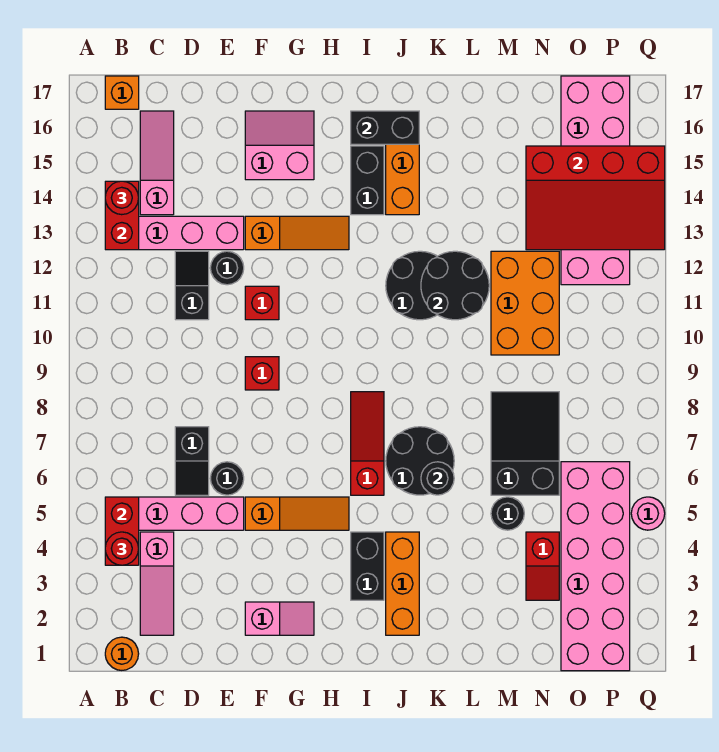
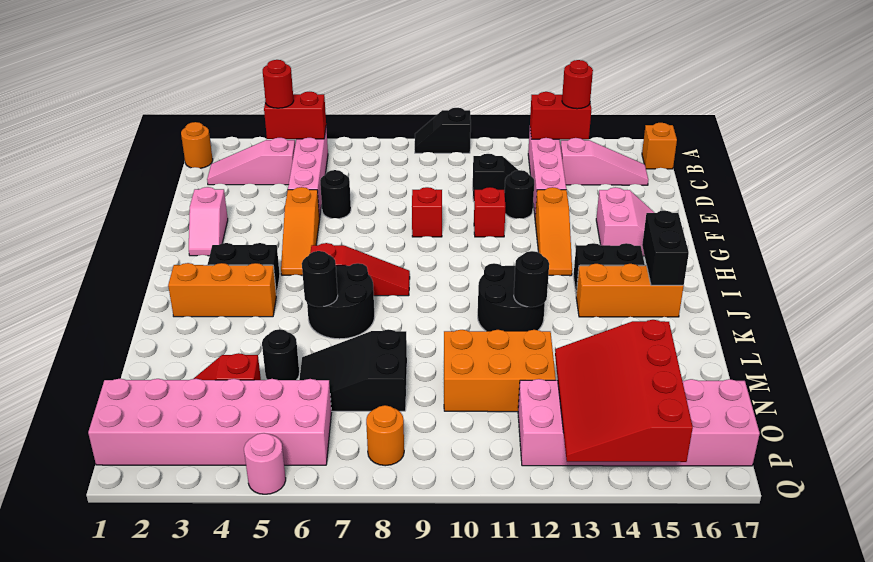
black 1x2 slope [175,427,209,495] -> black 1x2 slope moved to [415,108,471,153]
black 2x2 round brick [421,251,489,320] -> black 1x1 round brick [514,251,549,307]
black 2x3 slope [491,392,559,495] -> black 2x3 slope turned to [299,329,407,411]
none -> orange 1x1 round brick [366,405,404,466]

